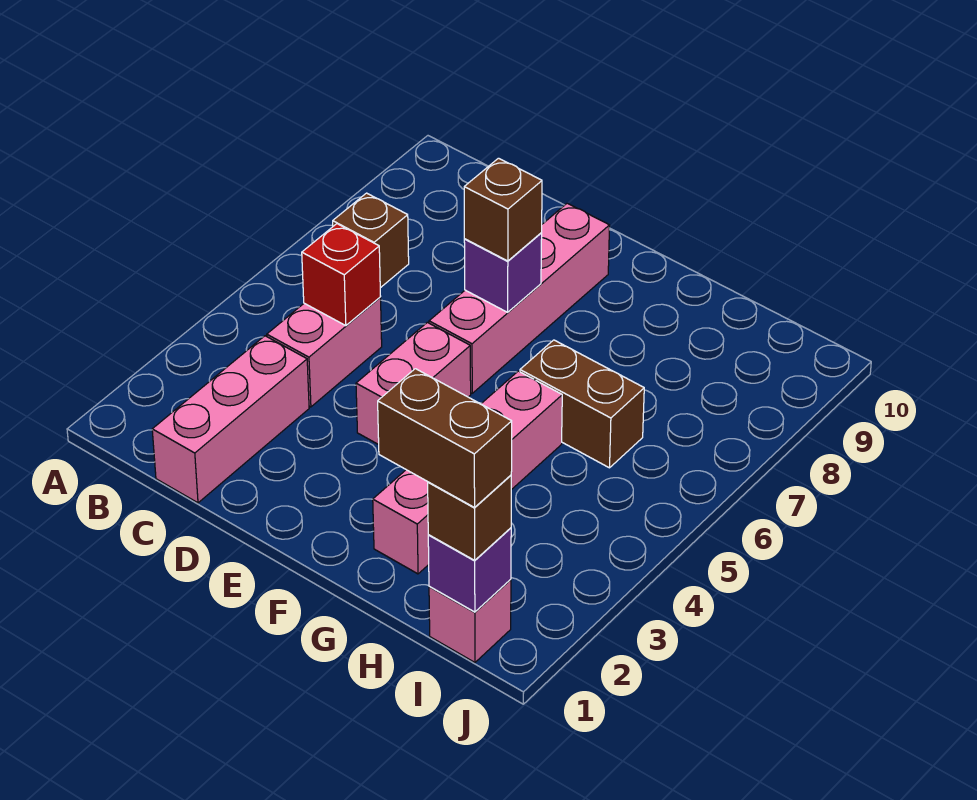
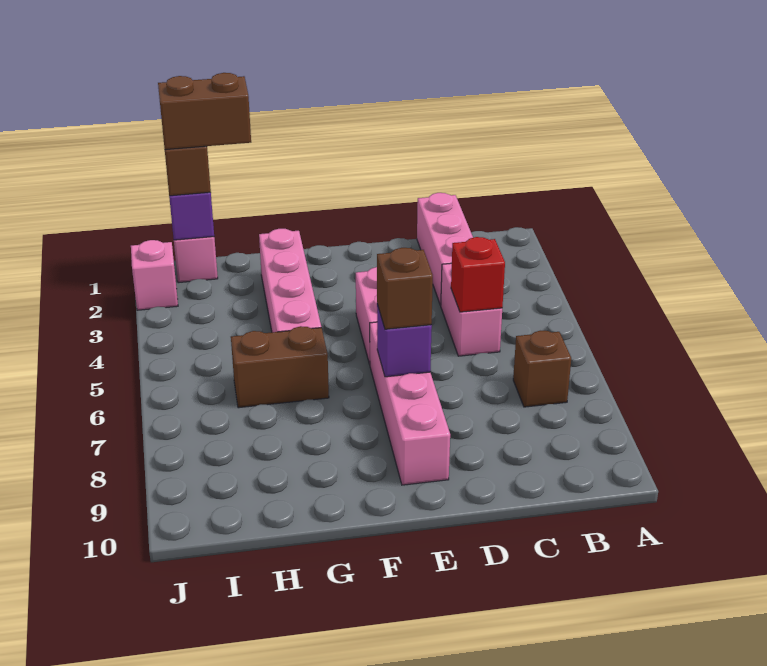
none -> pink 1x1 brick [131,240,178,310]

